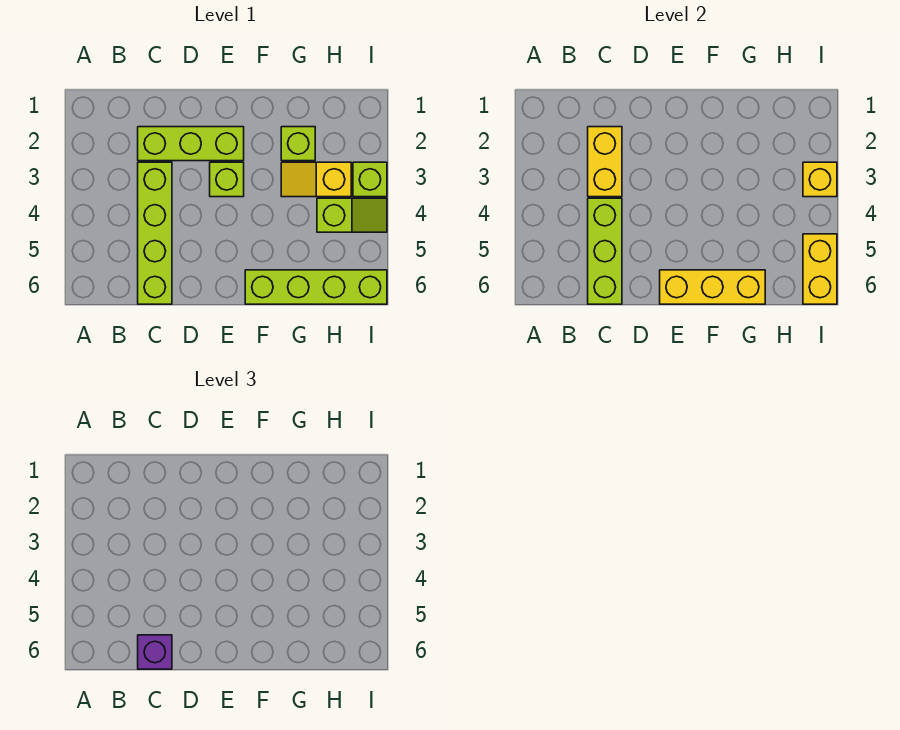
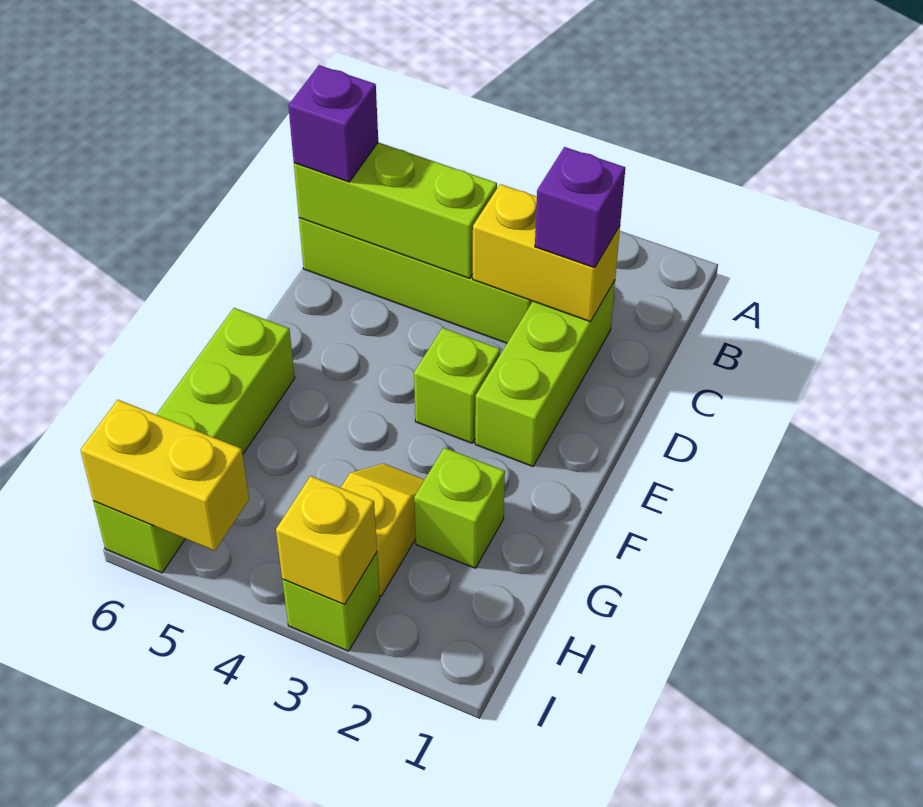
none -> purple 1x1 brick [535,147,625,268]
yellow 1x3 brick [660,270,765,304] -> none
lime 1x2 slope [317,198,387,232] -> none

